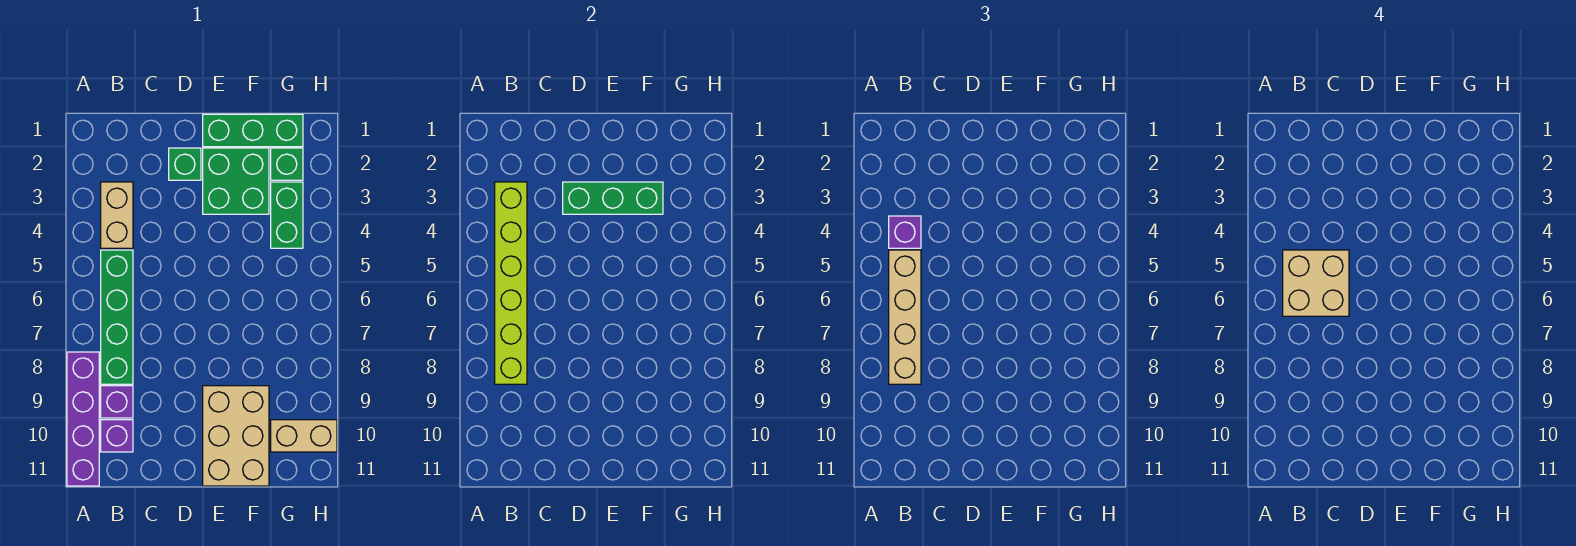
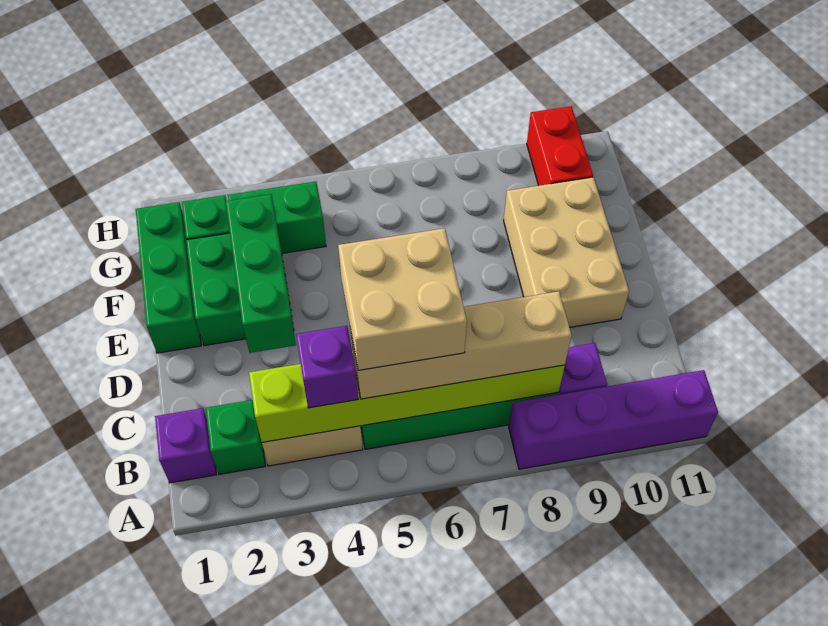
purple 1x1 brick [101,420,133,452] -> purple 1x1 brick moved to [155,408,216,483]
green 1x1 brick [169,148,201,180] -> green 1x1 brick moved to [206,400,265,474]
tan 2x3 brick [203,386,269,486] -> tan 2x3 brick turned to [504,177,629,328]
tan 1x2 brick [271,420,337,452] -> red 1x2 brick [527,106,593,186]

